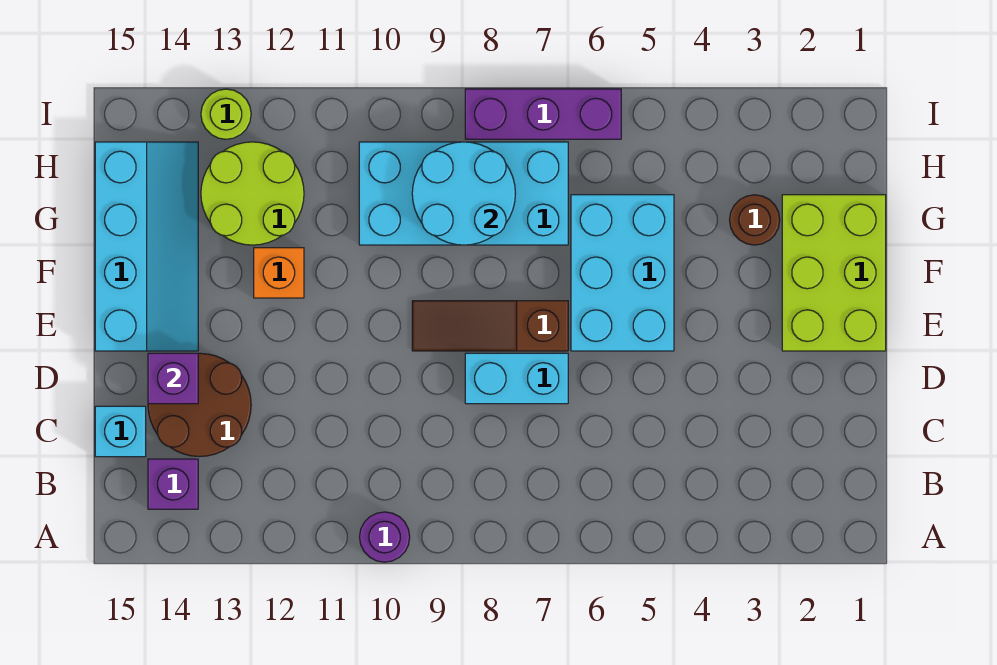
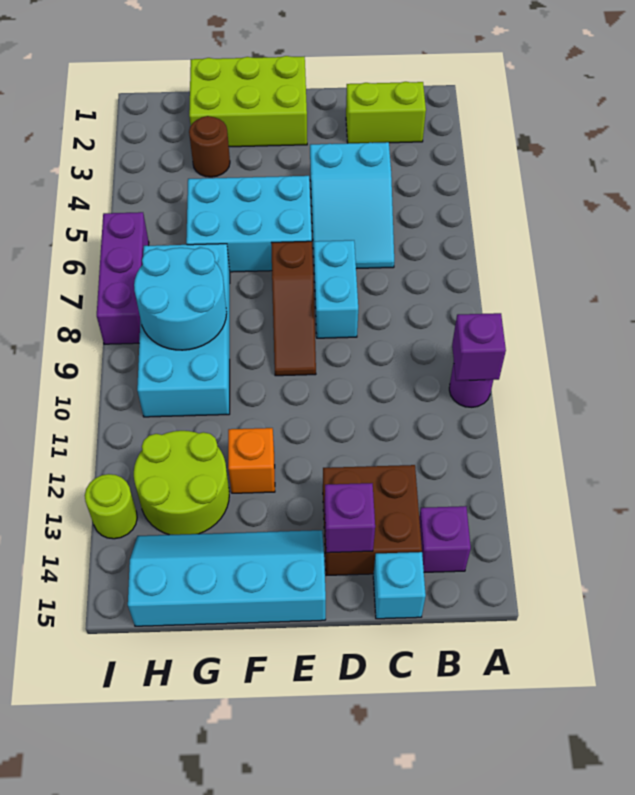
none -> purple 1x1 brick [452,313,506,381]
none -> lime 1x2 brick [346,82,426,143]
none -> cyan 2x3 slope [310,142,394,269]
brown 2x2 round brick [148,353,251,457] -> brown 2x2 brick [323,465,422,575]

